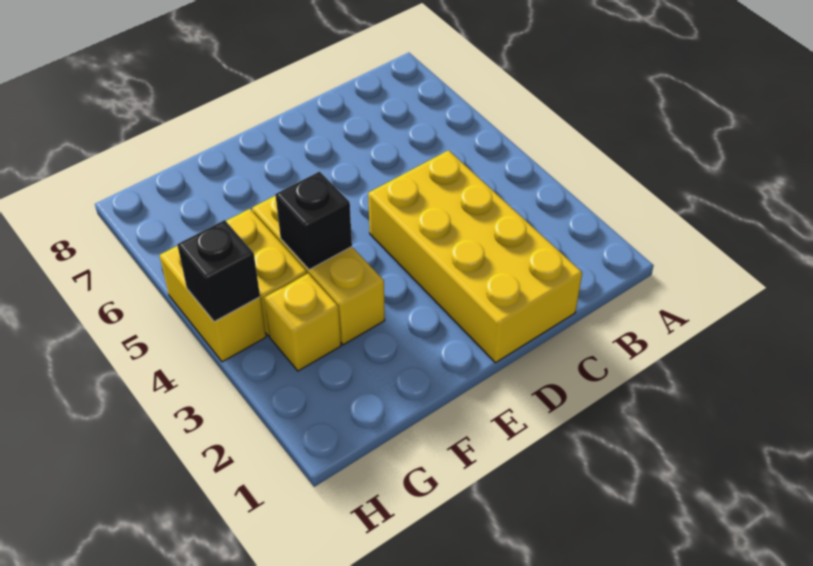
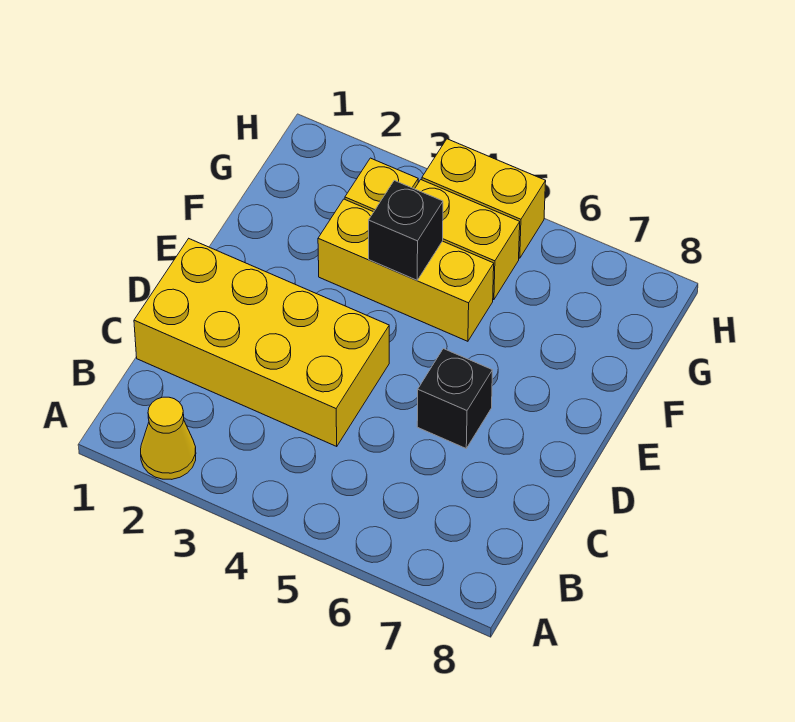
none -> yellow 1x1 cone [141,397,196,479]
black 1x1 brick [177,220,260,322] -> black 1x1 brick moved to [417,349,492,448]

